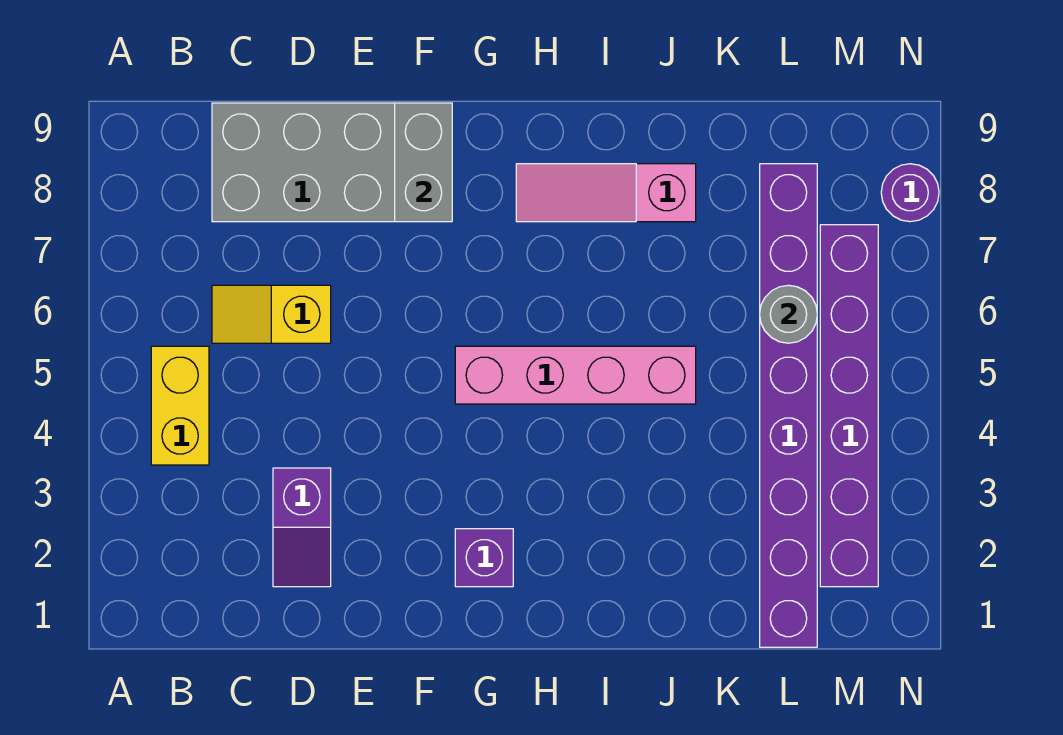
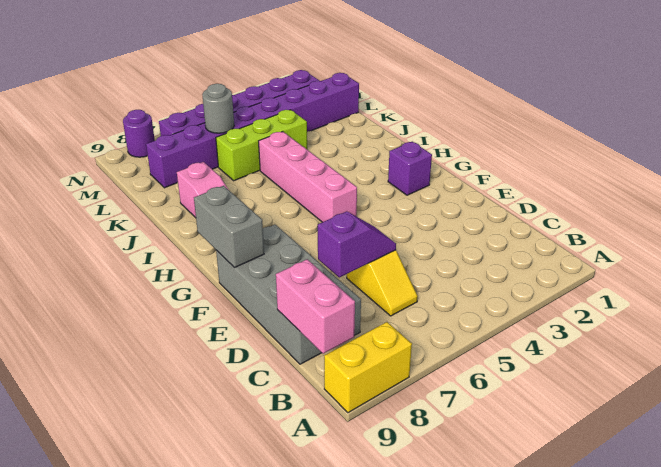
yellow 1x2 brick [151,346,209,465] -> yellow 1x2 brick moved to [324,322,412,413]
none -> pink 1x2 brick [276,259,355,354]
purple 1x2 slope [273,468,331,587] -> purple 1x2 slope moved to [318,211,396,278]
grey 1x2 brick [395,103,452,222] -> grey 1x2 brick turned to [194,186,264,268]
none -> lime 1x3 brick [216,110,307,181]

